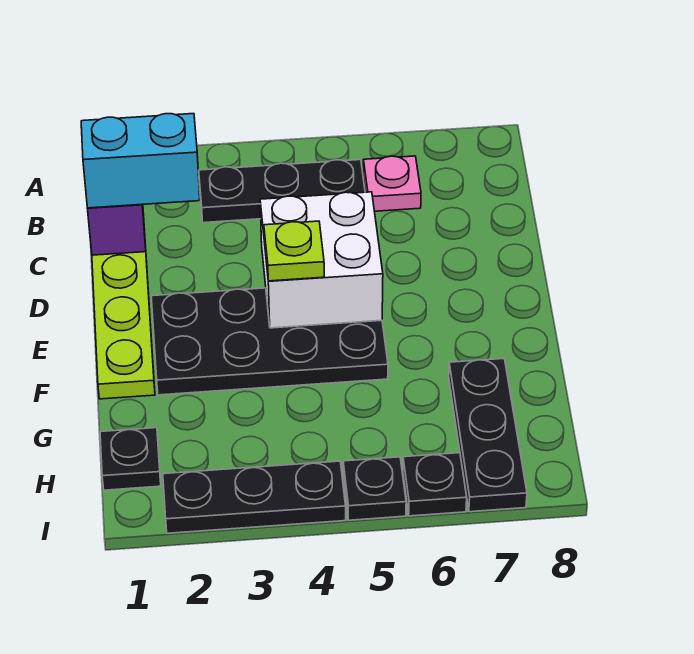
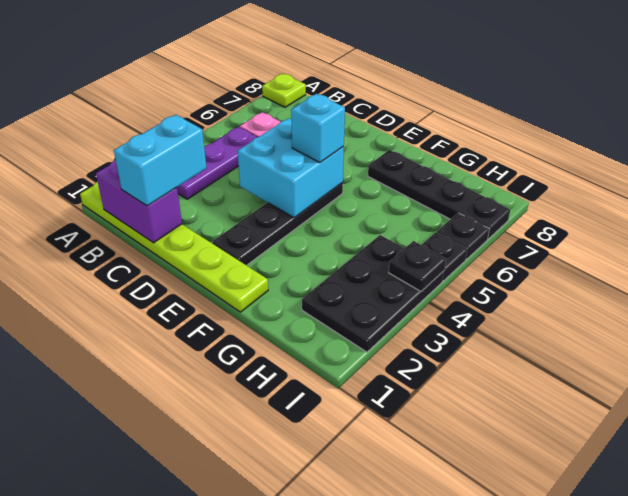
black 1x3 plate [199,160,365,223] -> purple 1x3 plate [177,127,257,199]
white 2x2 brick [260,192,383,328] -> cyan 2x2 brick [237,118,344,218]
black 2x4 plate [151,288,388,395] -> black 1x4 plate [212,183,343,265]
lime 1x1 plate [264,221,324,281] -> lime 1x1 plate moved to [262,74,306,107]
none -> cyan 1x1 brick [291,94,345,163]
black 1x3 plate [449,359,527,512] -> black 1x4 plate [368,150,510,239]
black 1x1 plate [100,428,161,490] -> black 1x1 plate moved to [389,241,446,291]
black 1x3 plate [163,461,346,533] -> black 2x3 plate [302,235,444,352]

